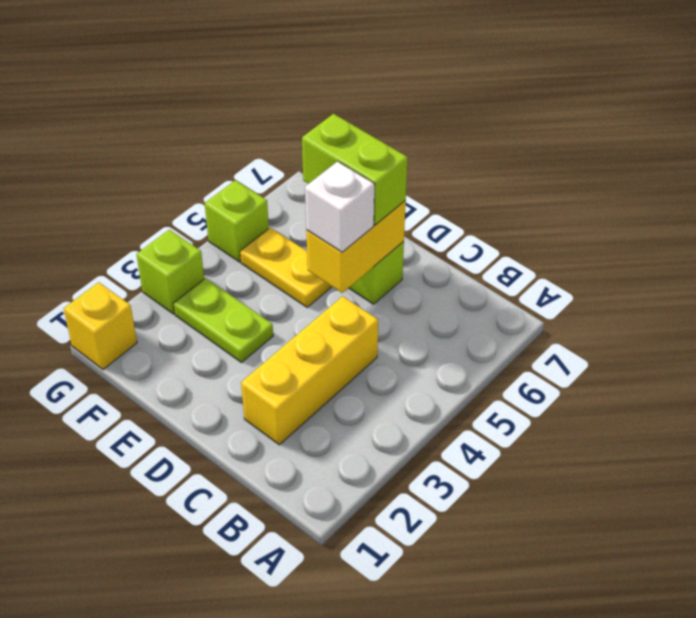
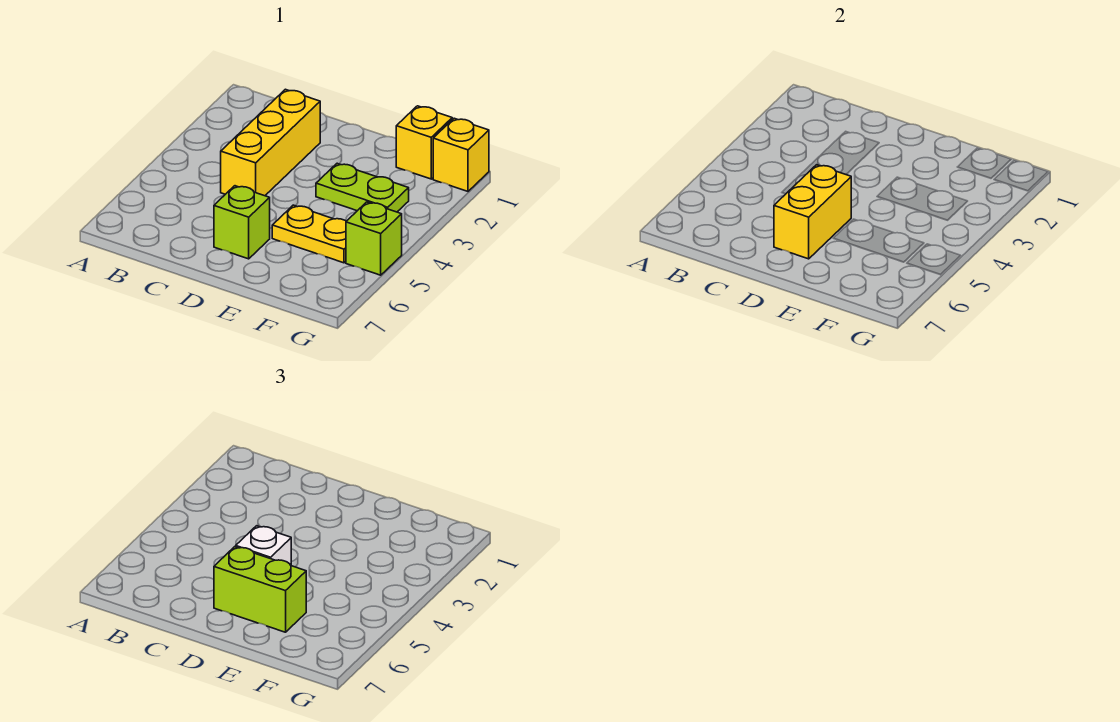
none -> yellow 1x1 brick [396,106,452,179]
lime 1x1 brick [136,229,204,314] -> none

